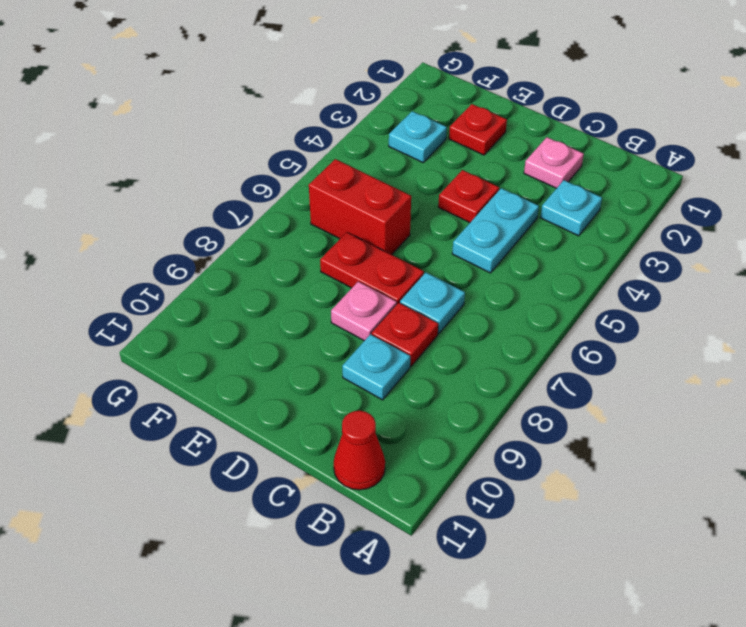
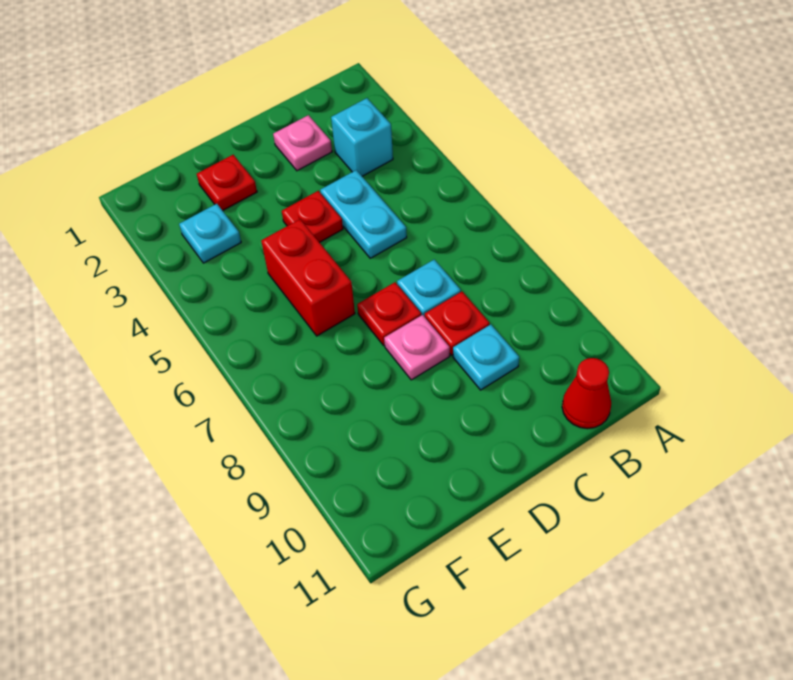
cyan 1x1 plate [540,180,602,236] -> cyan 1x1 brick [331,98,393,176]
red 1x2 plate [320,232,424,304] -> red 1x1 plate [357,282,421,345]
red 1x2 brick [309,159,411,255] -> red 1x2 brick turned to [261,219,355,336]

